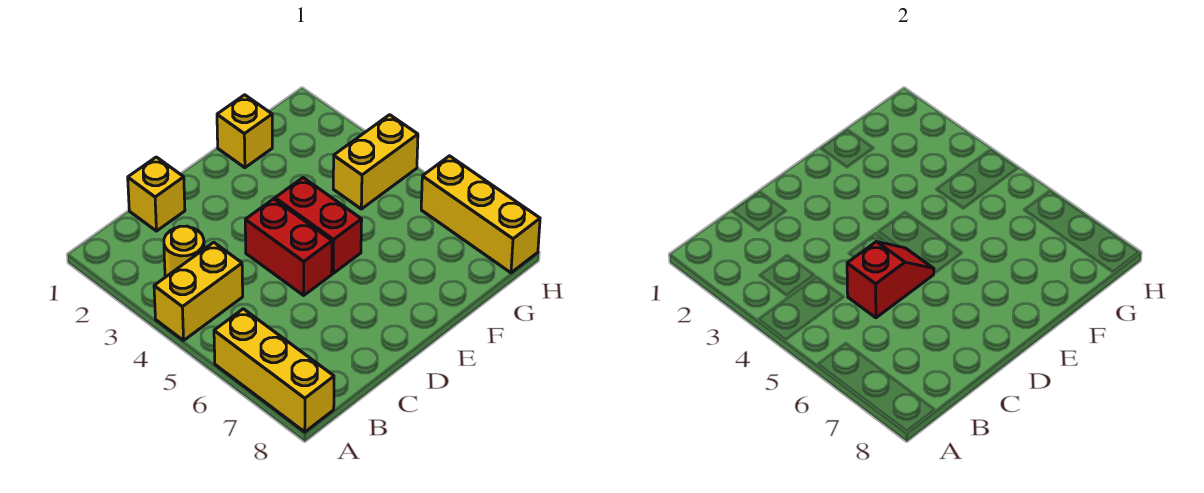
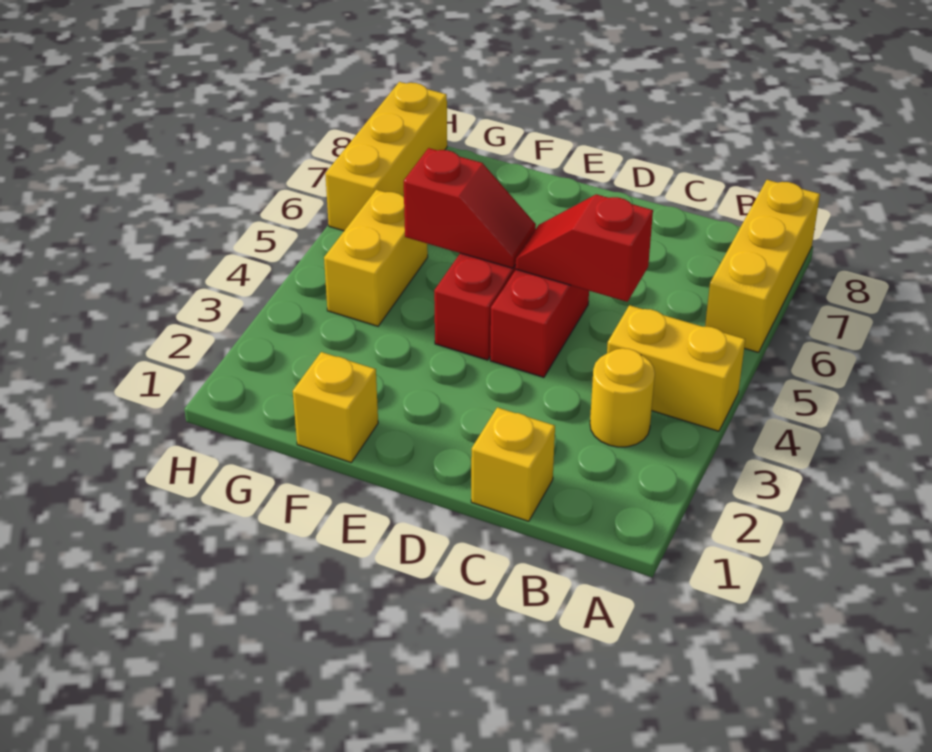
none -> red 1x2 slope [404,148,536,268]
yellow 1x2 brick [333,115,418,209] -> yellow 1x2 brick turned to [324,190,428,326]

